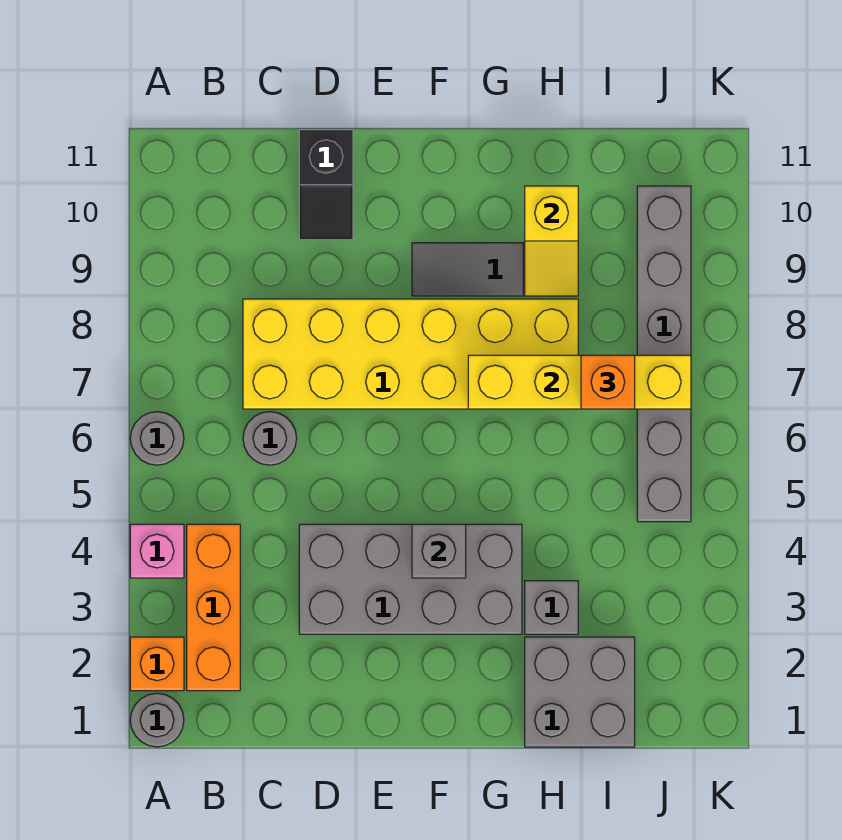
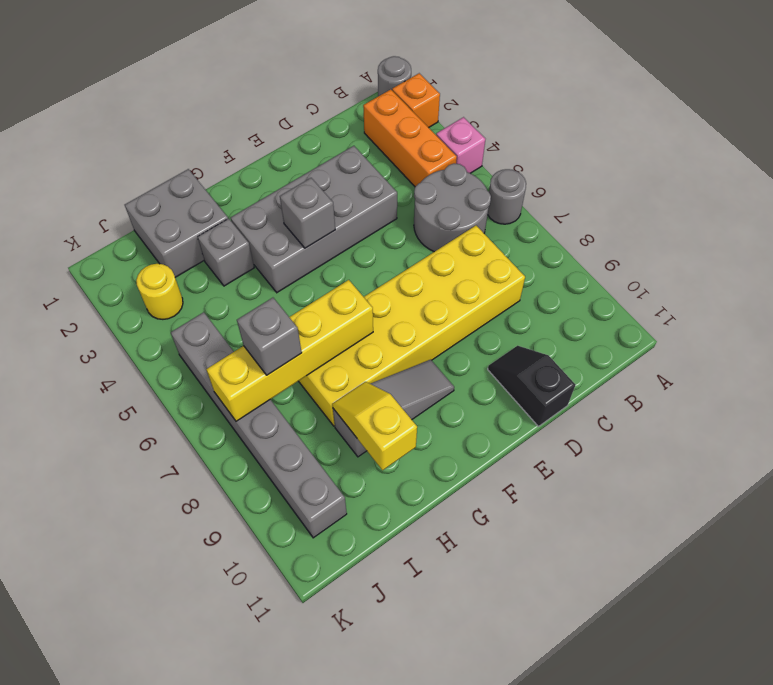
grey 1x1 round brick [243,412,297,465] -> grey 2x2 round brick [414,163,491,252]
orange 1x1 brick [581,355,635,409] -> grey 1x1 brick [237,298,302,375]
none -> yellow 1x1 round brick [136,264,183,319]

